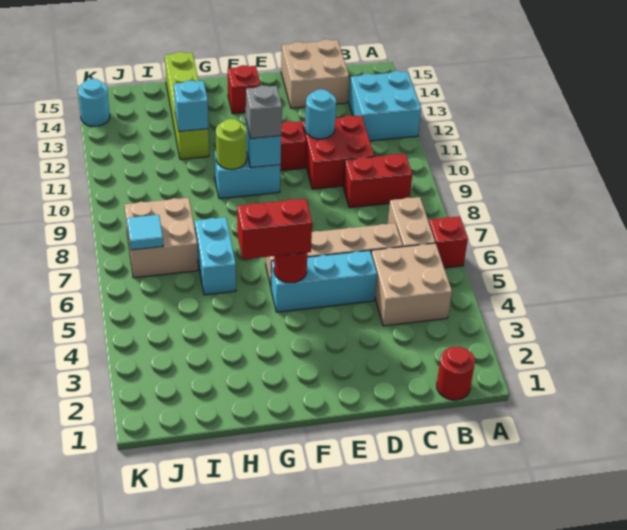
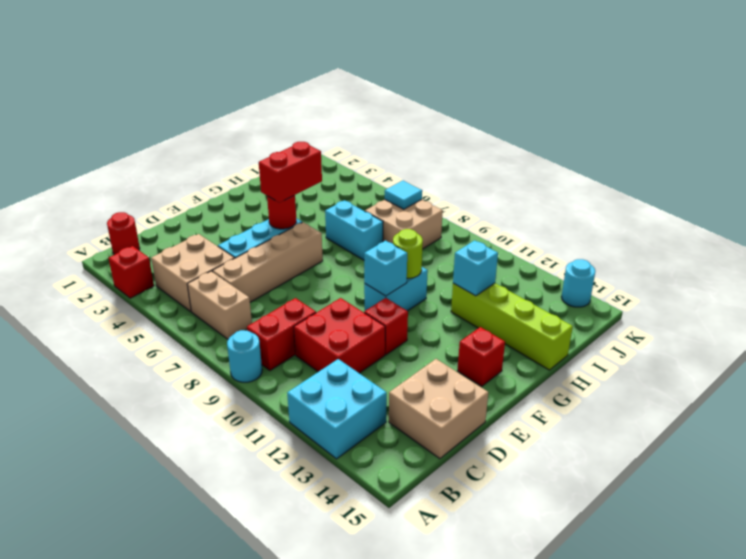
red 1x1 brick [429,216,468,268] -> red 1x1 brick moved to [109,246,154,298]
cyan 1x1 round brick [305,89,336,139] -> cyan 1x1 round brick moved to [227,330,262,382]
grey 1x1 brick [246,85,282,139] -> none

